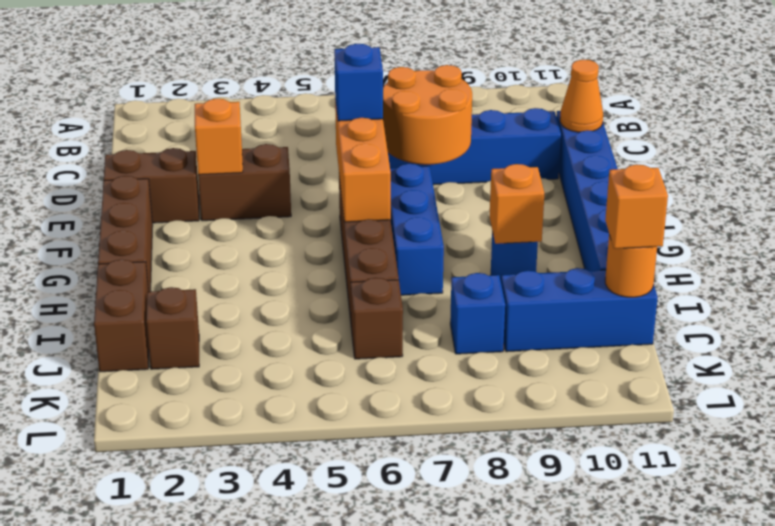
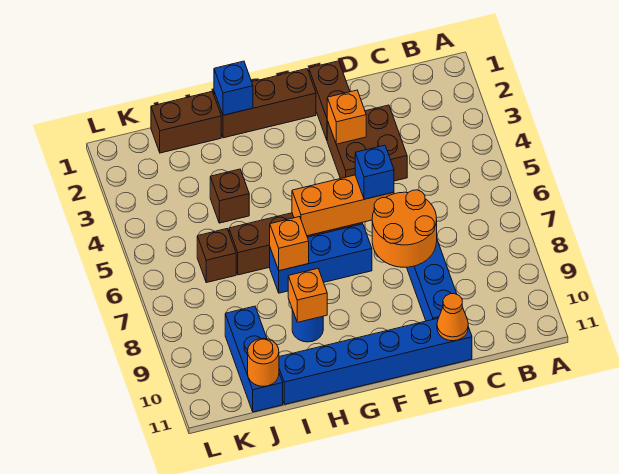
brown 1x2 brick [198,144,291,221] -> brown 2x2 brick [327,105,407,181]
brown 1x1 brick [146,287,199,369] -> brown 1x1 brick moved to [210,169,249,223]
blue 1x1 brick [450,273,505,354] -> blue 1x1 brick moved to [214,61,253,115]
orange 1x1 brick [605,164,668,249] -> orange 1x1 brick moved to [270,217,309,271]

